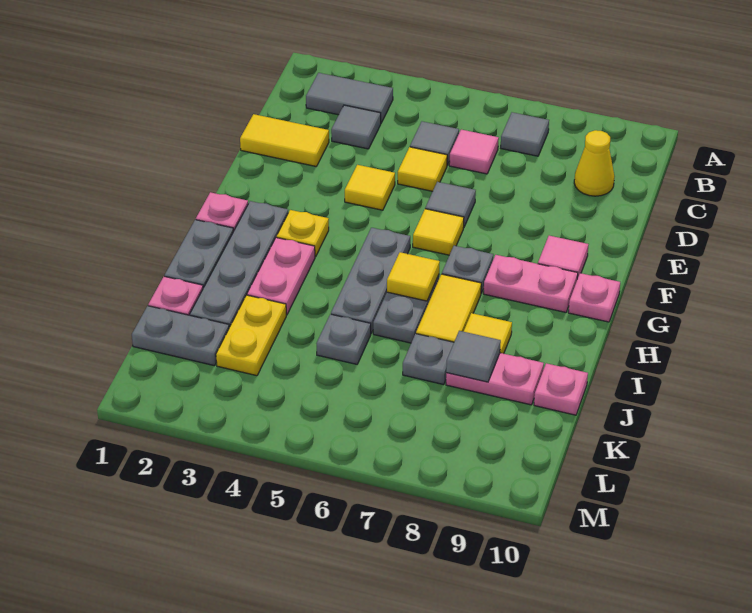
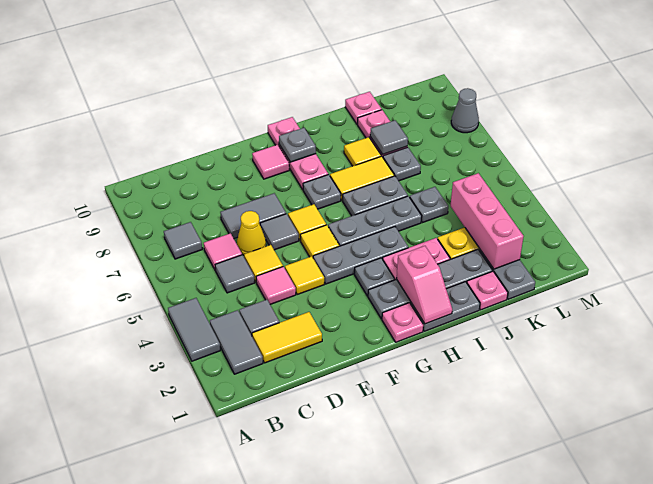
none -> grey 1x2 tile [168,298,220,361]
yellow 1x1 cone [574,130,615,196] -> yellow 1x1 cone moved to [237,211,266,255]
yellow 1x2 tile [240,114,329,166] -> yellow 1x2 tile turned to [252,312,322,363]
none -> pink 1x1 tile [256,267,296,304]
none -> grey 1x2 tile [220,193,286,238]
none -> grey 1x3 plate [313,227,408,284]
yellow 1x1 plate [277,210,329,257] -> grey 1x1 plate [354,258,395,296]
none -> grey 1x1 plate [279,128,316,162]
none -> pink 1x2 slope [397,246,452,324]
yellow 1x1 tile [387,252,440,301] -> yellow 1x1 tile moved to [300,225,339,257]
none -> pink 1x3 brick [451,173,524,269]
none -> grey 1x1 cone [451,88,479,133]

